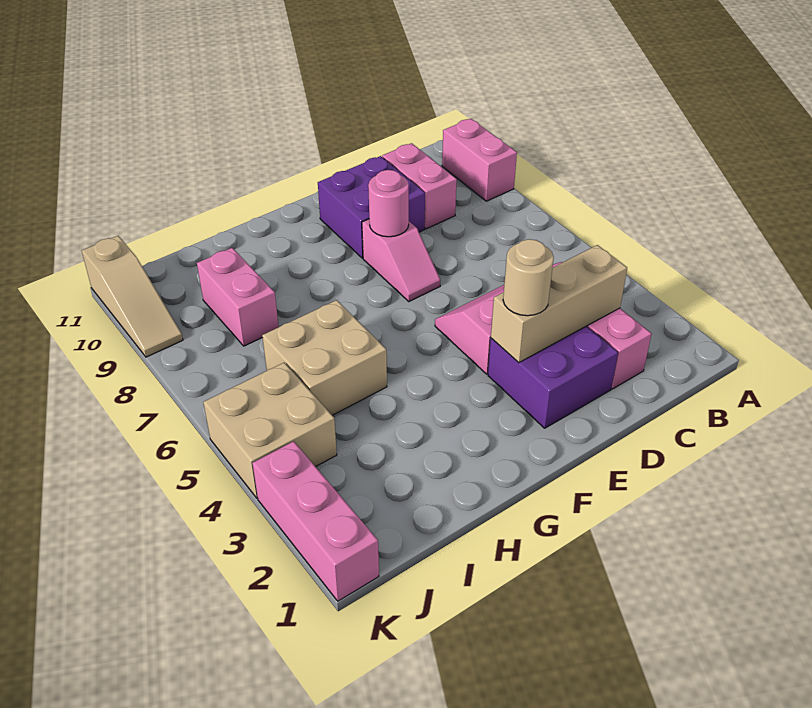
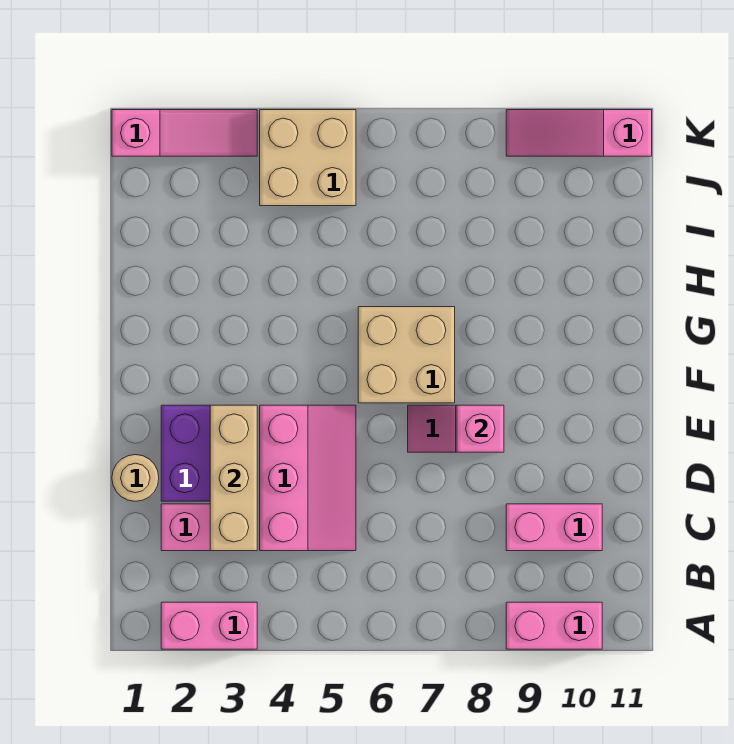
purple 2x2 brick [318,156,425,258] -> none
tan 1x1 round brick [503,239,554,316] -> tan 1x1 round brick moved to [112,455,159,501]
pink 1x1 round brick [368,170,409,237] -> pink 1x1 brick [457,405,504,452]
tan 2x2 brick [262,300,387,415] -> tan 2x2 brick moved to [358,307,455,403]
pink 1x2 brick [197,248,279,346] -> pink 1x2 brick moved to [161,602,257,649]
pink 1x3 brick [252,441,379,601] -> pink 1x3 slope [112,110,257,156]
tan 1x3 slope [82,236,183,357] -> pink 1x3 slope [506,110,652,156]

